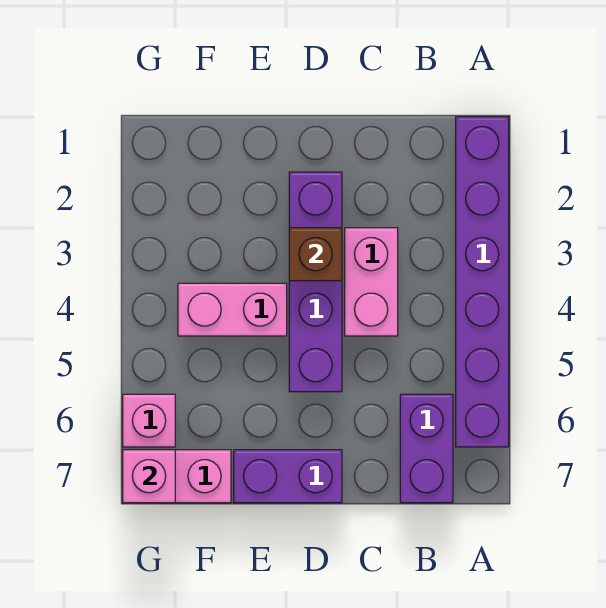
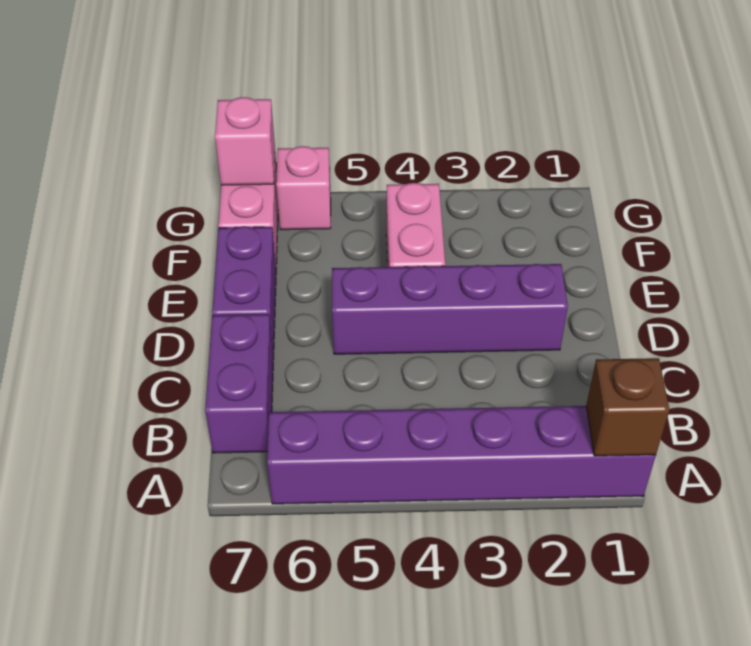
purple 1x2 brick [400,394,453,503] -> purple 1x2 brick turned to [205,314,274,453]
pink 1x2 brick [345,228,398,336] -> none
brown 1x1 brick [289,228,342,281] -> brown 1x1 brick moved to [586,358,670,456]

